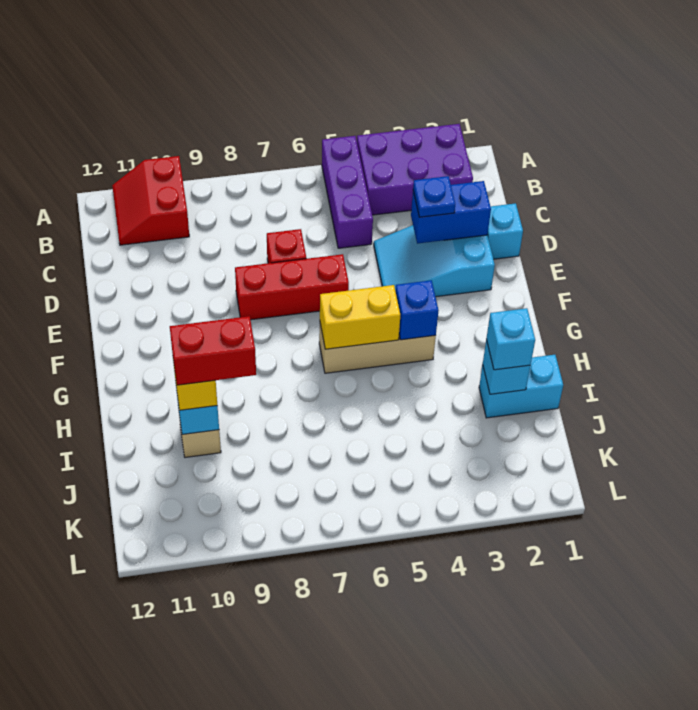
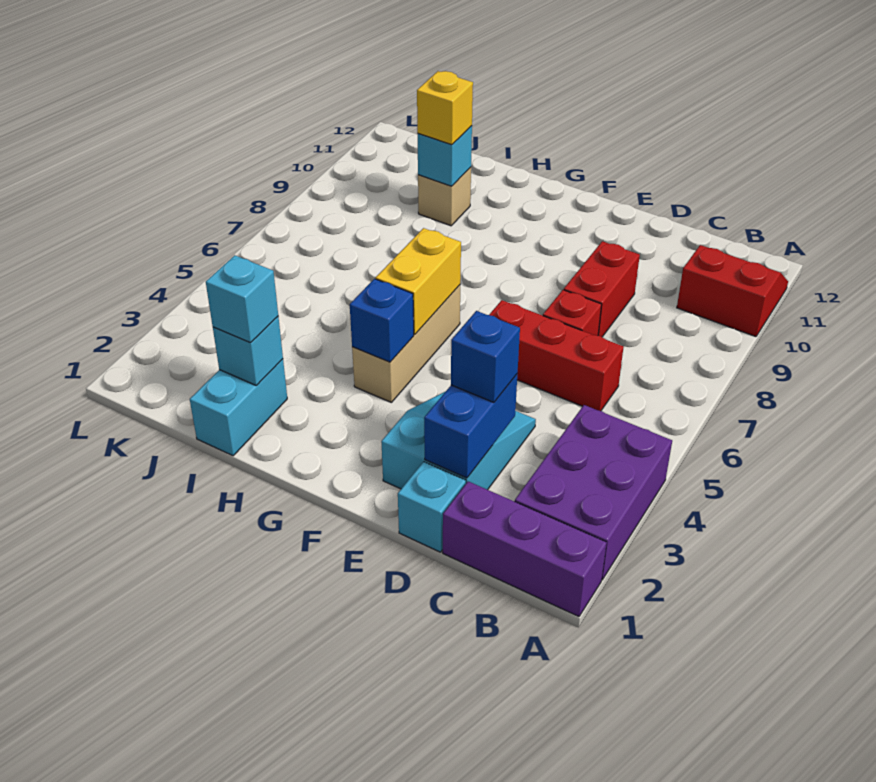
purple 1x3 brick [322,136,373,248] -> purple 1x3 brick moved to [443,481,607,617]
blue 1x1 plate [413,176,455,217] -> blue 1x1 brick [451,311,520,402]
red 1x3 brick [235,254,349,320] -> red 1x3 brick turned to [489,300,624,411]
red 1x2 brick [170,316,256,385] -> red 1x2 brick moved to [564,241,640,337]

